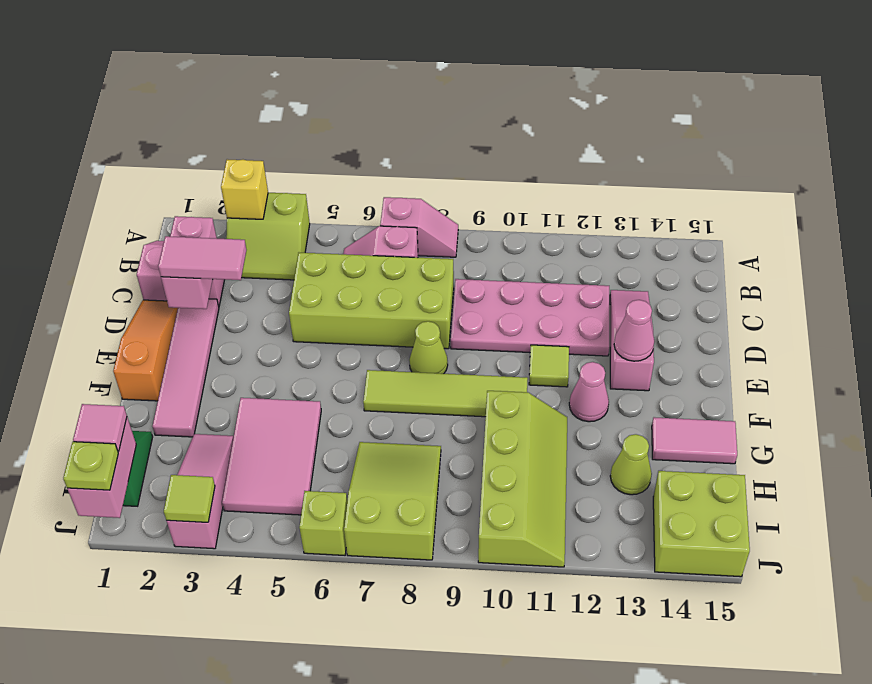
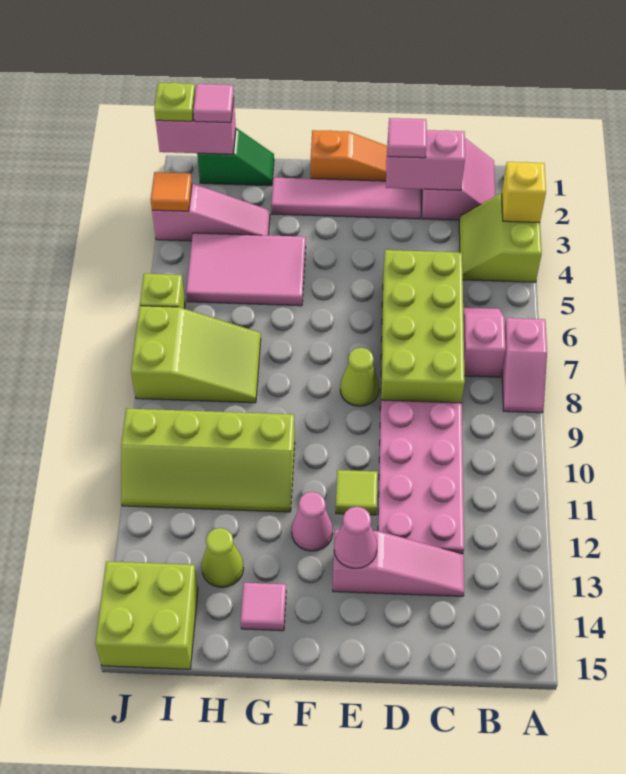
pink 1x2 tile [158,236,246,280] -> pink 1x1 tile [388,118,427,158]
lime 1x4 tile [363,370,528,417] -> none
pink 1x2 tile [652,417,737,464] -> pink 1x1 tile [241,583,286,631]
lime 1x1 tile [164,475,215,522] -> orange 1x1 tile [151,172,192,211]

